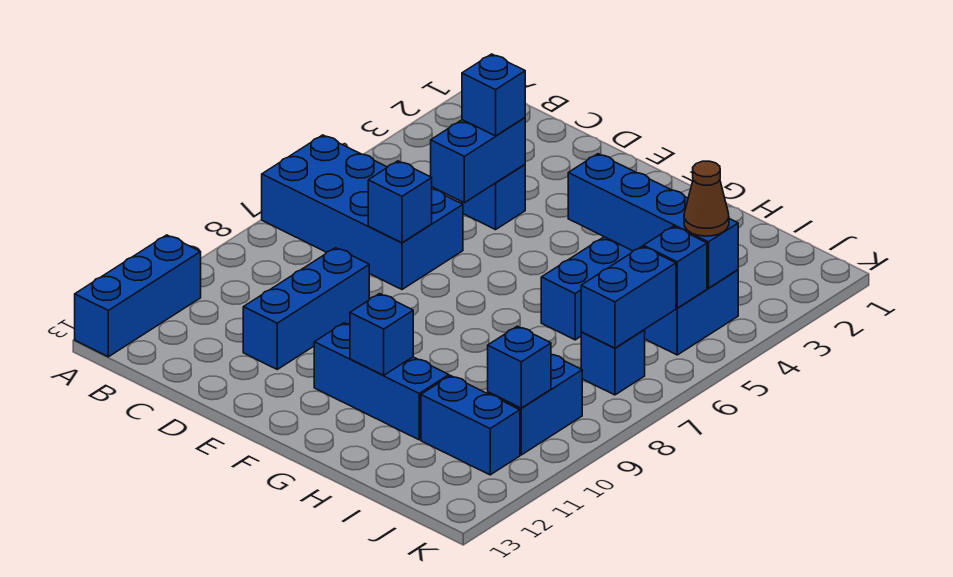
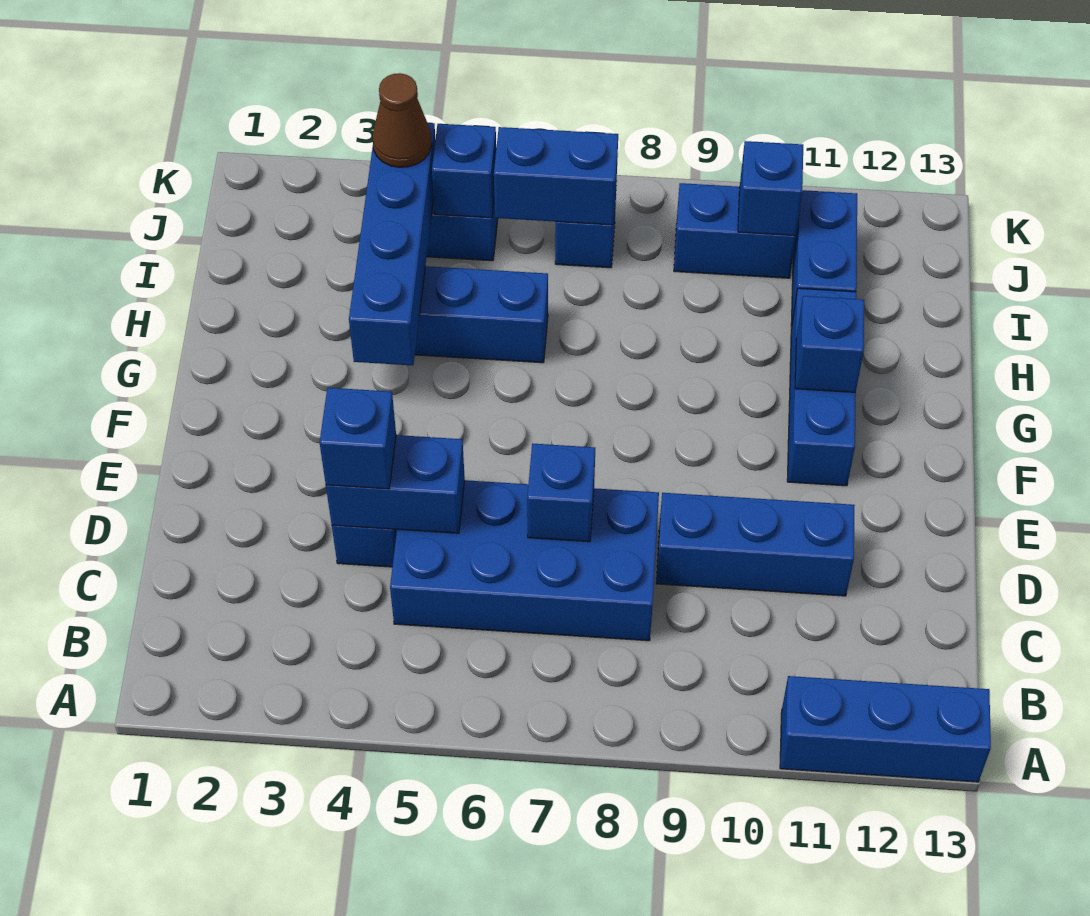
blue 2x4 brick [262,135,463,289] -> blue 2x4 brick turned to [390,480,659,641]

